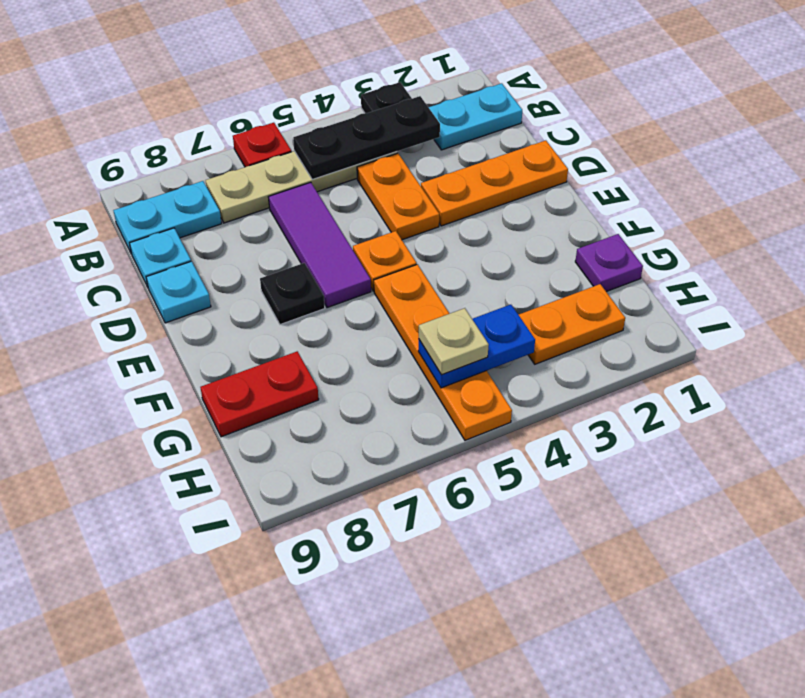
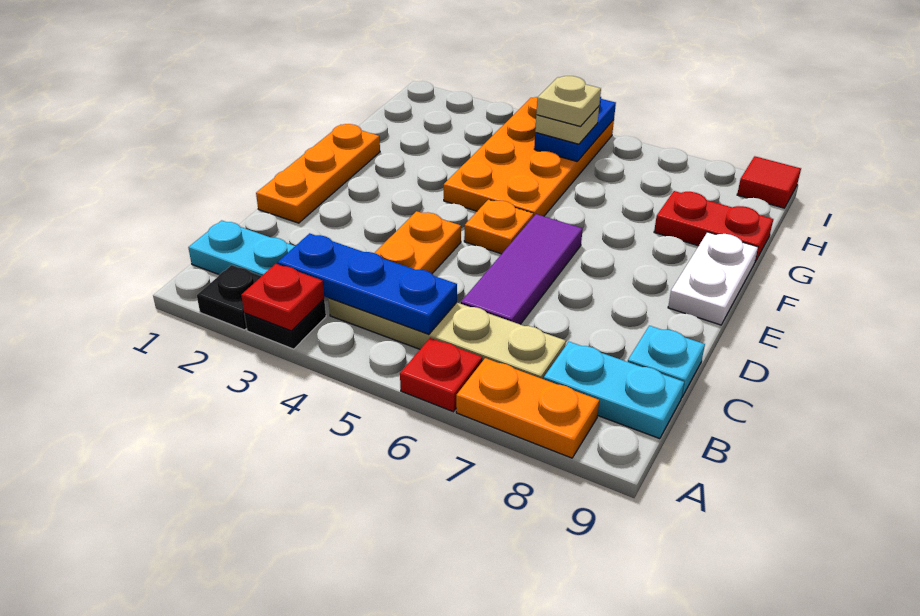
none -> red 1x1 plate [241,264,324,331]
black 1x3 plate [293,96,440,180] -> blue 1x3 plate [278,233,457,334]
orange 1x3 plate [421,140,568,226] -> orange 1x3 plate turned to [256,124,380,223]
cyan 1x1 plate [146,261,211,323] -> none
black 1x1 plate [260,263,325,324] -> black 1x1 plate moved to [197,265,261,330]
none -> white 1x2 plate [668,232,758,325]
orange 1x4 plate [374,264,512,440] -> orange 2x4 plate [444,97,614,217]
purple 1x1 plate [575,234,643,292] -> none
orange 1x2 plate [519,284,625,364] -> orange 1x2 plate moved to [456,358,599,458]
blue 1x2 plate [418,305,535,388] -> blue 1x2 plate turned to [534,97,616,161]
none -> tan 1x1 plate [536,76,601,127]
none -> red 1x1 tile [737,156,801,208]

